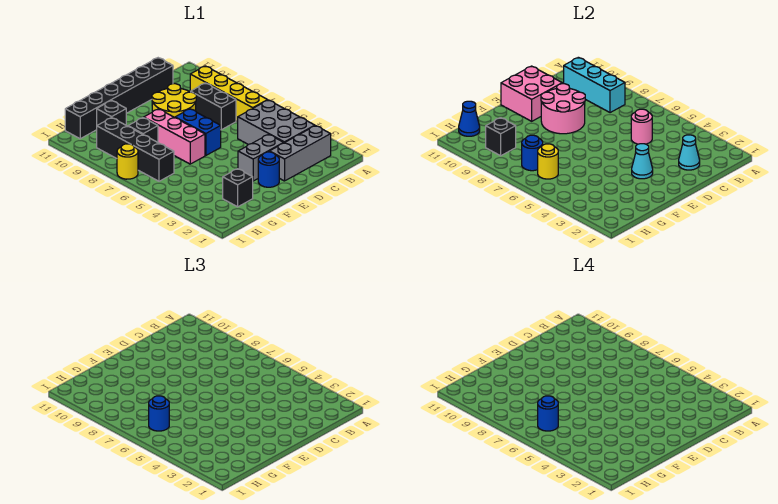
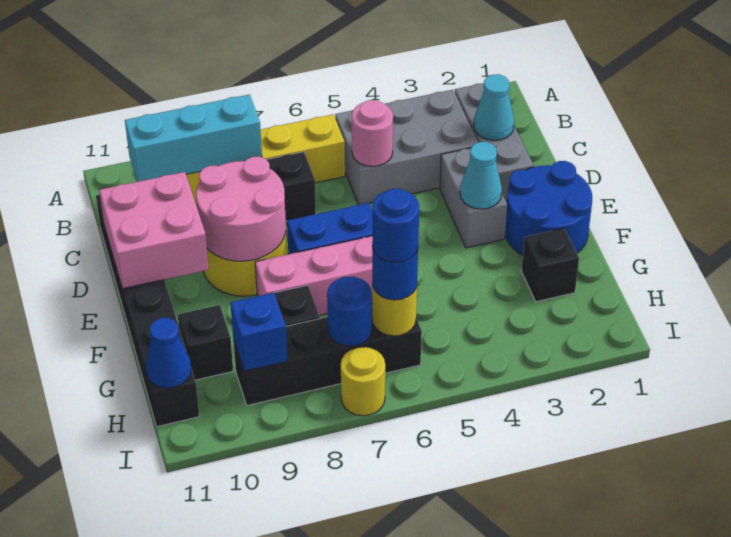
blue 1x1 round brick [258,152,279,187] -> blue 2x2 round brick [505,161,592,256]
black 1x1 brick [486,118,516,156] -> blue 1x1 brick [231,293,287,371]

